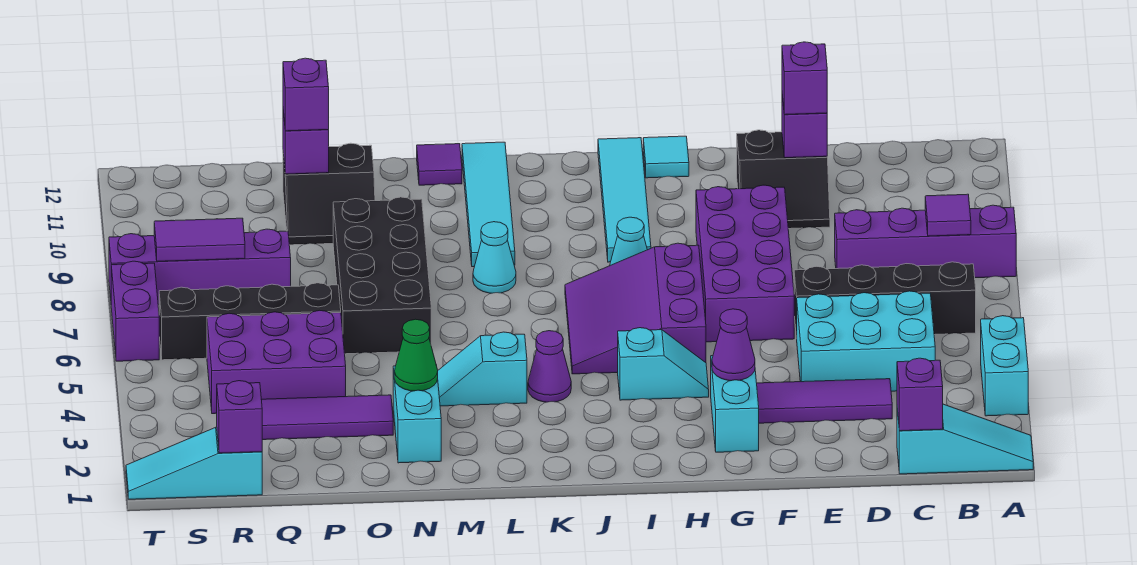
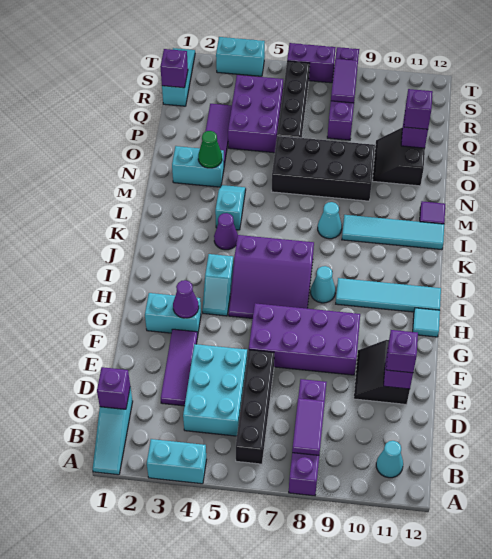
purple 1x1 tile [925,194,971,236] -> purple 1x2 tile [292,398,325,455]
none -> cyan 1x1 cone [376,441,403,478]
purple 3x3 slope [565,243,706,374] -> purple 3x3 slope turned to [229,235,314,318]
none -> cyan 1x2 brick [216,37,265,76]

